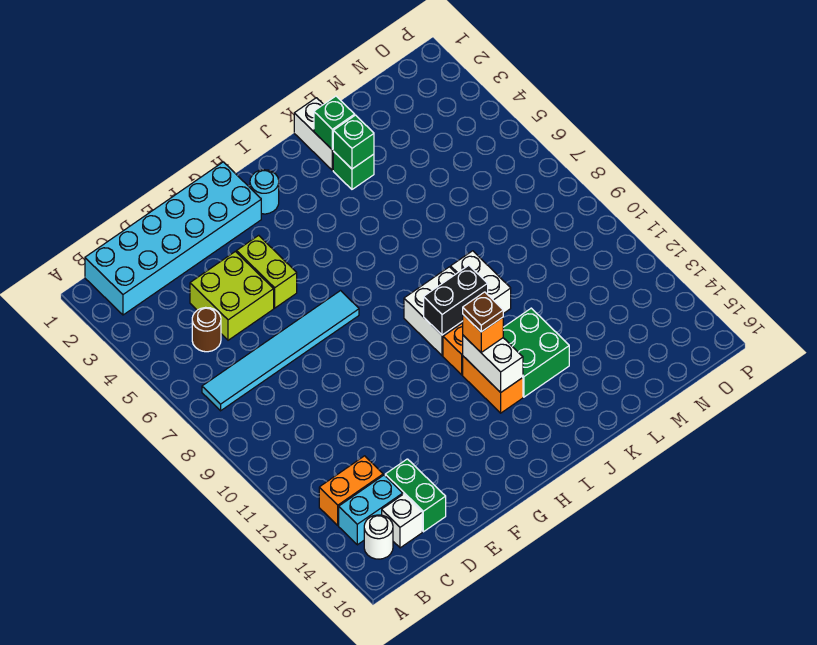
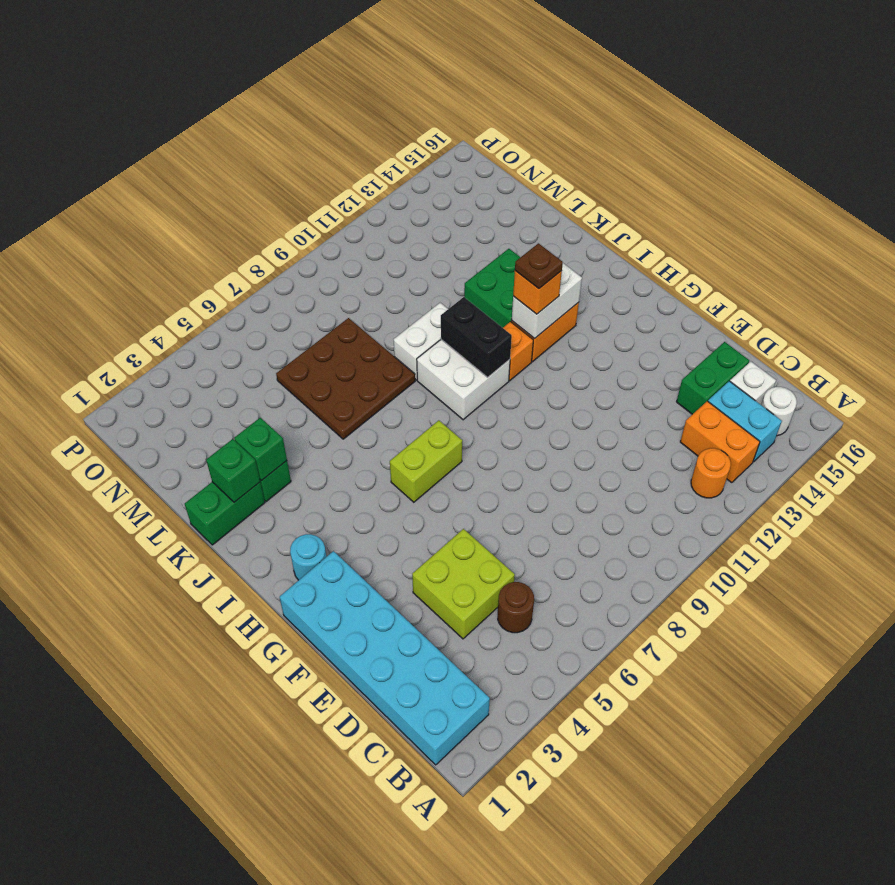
cyan 1x6 tile [202,291,359,411] -> none
none -> orange 1x1 round brick [691,448,731,498]
lime 1x2 brick [237,235,297,308] -> lime 1x2 brick moved to [390,420,462,502]
white 1x2 brick [294,98,333,170] -> green 1x2 brick [185,482,265,545]
none -> brown 3x3 plate [276,318,415,439]

